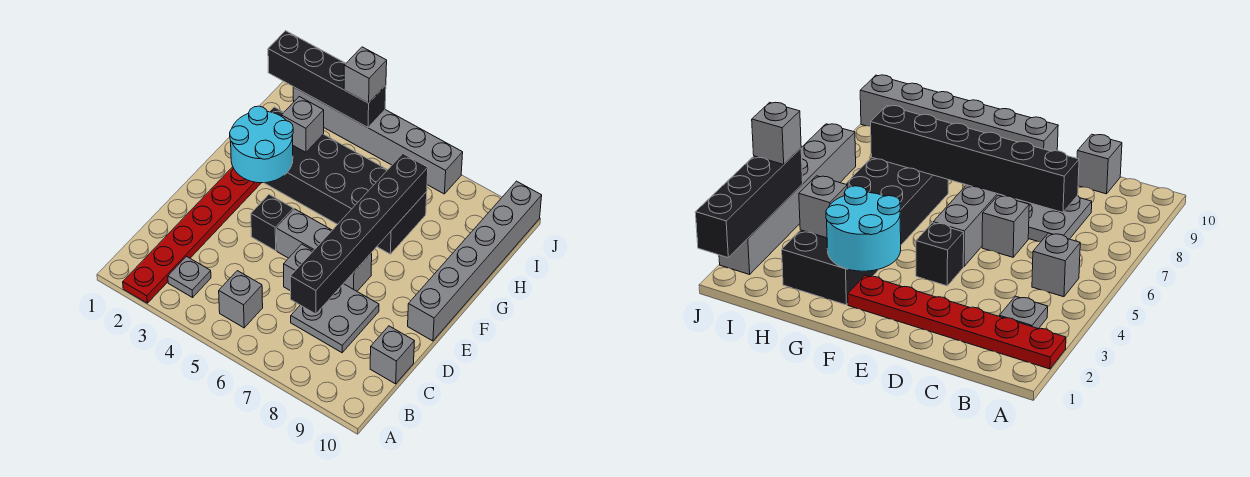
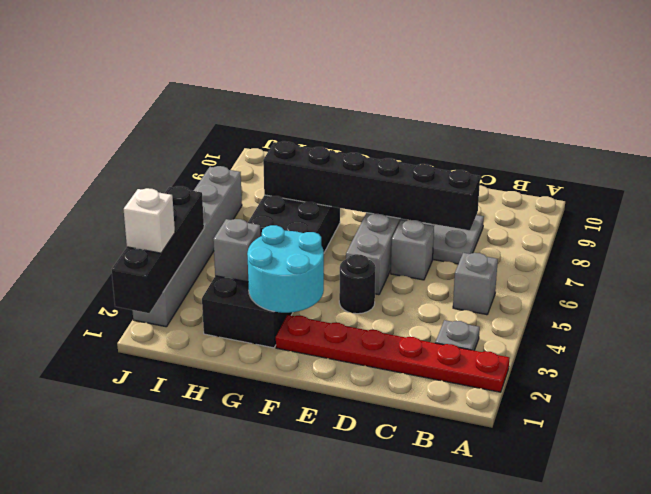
grey 1x1 brick [370,326,414,384] -> none
black 1x1 brick [251,195,293,251] -> black 1x1 round brick [339,254,376,314]
grey 1x6 brick [408,181,542,341] -> none
none -> white 1x1 brick [124,188,175,253]
grey 1x1 brick [344,47,387,103] -> none

